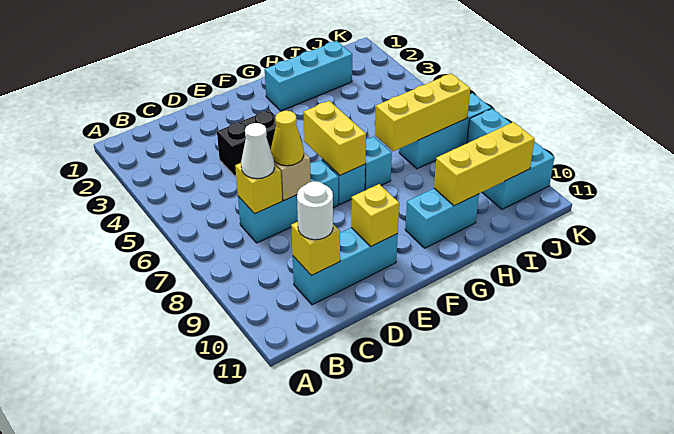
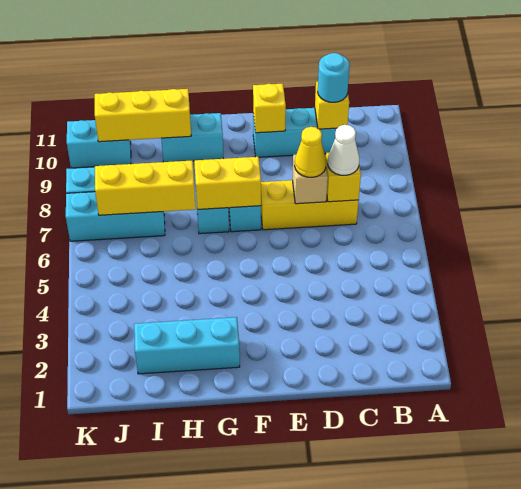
cyan 1x3 brick [238,160,338,243] -> yellow 1x3 brick [261,180,359,230]
white 1x1 round brick [297,181,333,240] -> cyan 1x1 round brick [318,53,350,102]
black 1x2 brick [217,110,276,176] -> none
yellow 1x2 brick [304,101,366,175] -> yellow 1x2 brick turned to [194,157,261,209]

